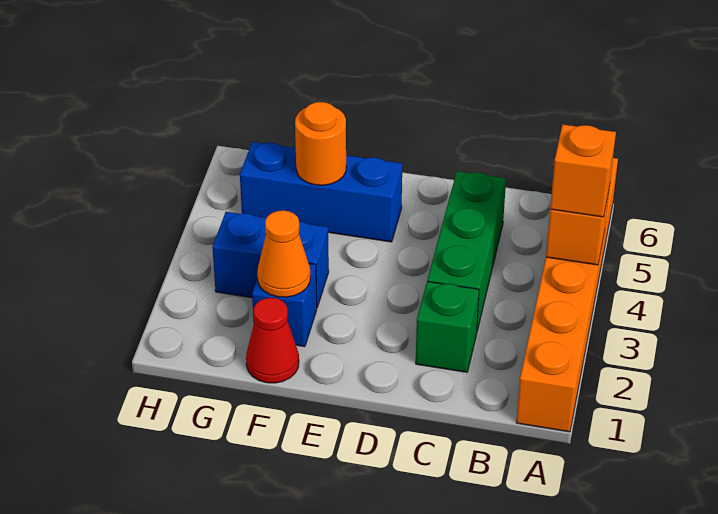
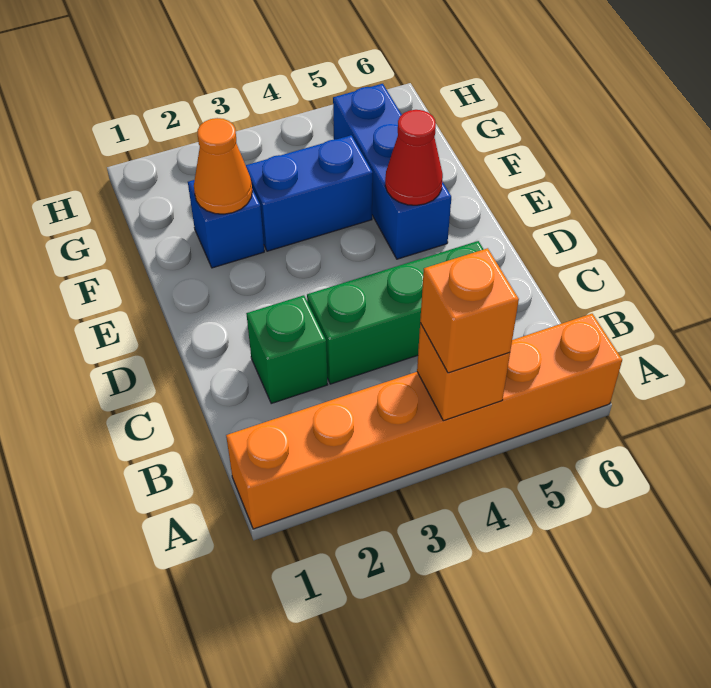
red 1x1 cone [246,298,299,383] -> red 1x1 cone moved to [385,110,443,205]
blue 1x2 brick [212,212,329,307] -> blue 1x2 brick turned to [246,135,373,251]
orange 1x1 round brick [295,102,346,185] -> none

